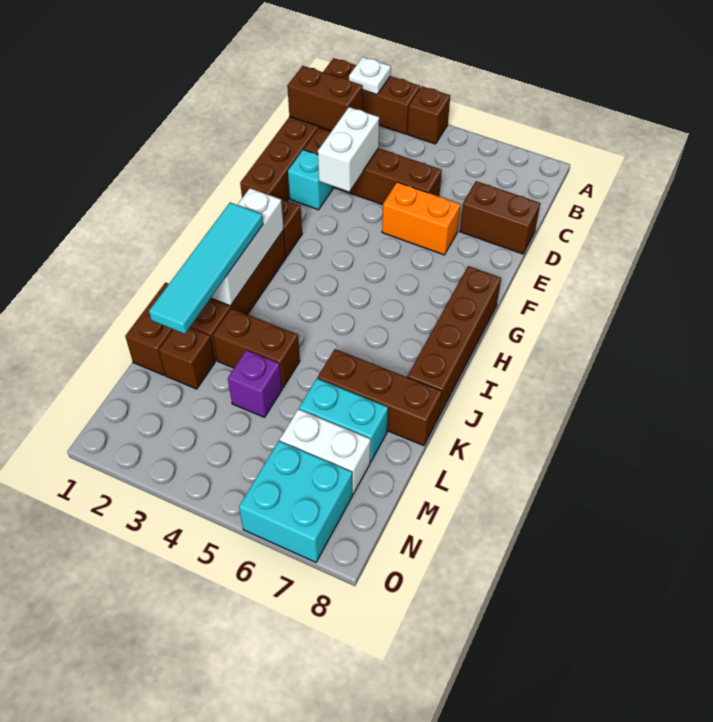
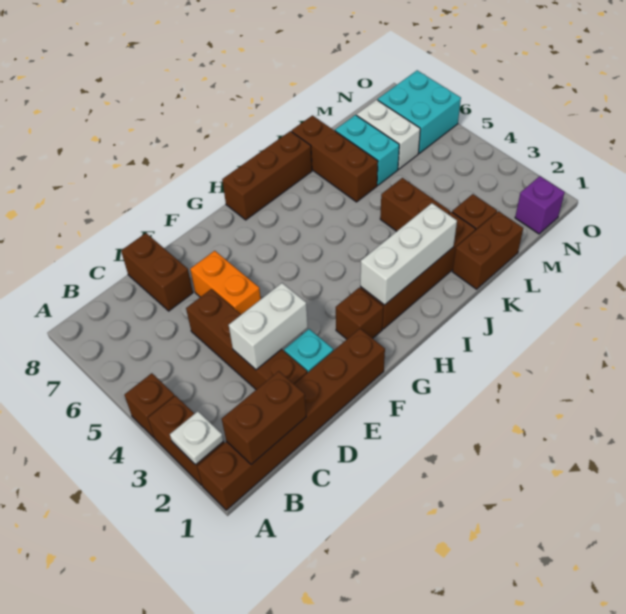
brown 1x2 brick [287,66,363,131] -> brown 1x2 brick turned to [222,371,306,465]
brown 1x4 brick [407,266,501,415] -> brown 1x3 brick [222,131,312,220]
cyan 1x4 tile [149,203,263,334] -> none
purple 1x1 brick [228,350,282,417] -> purple 1x1 brick moved to [515,176,565,234]

